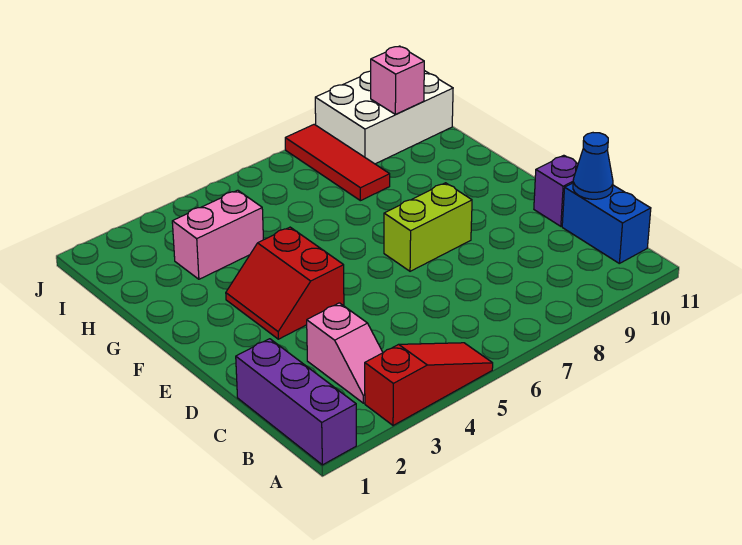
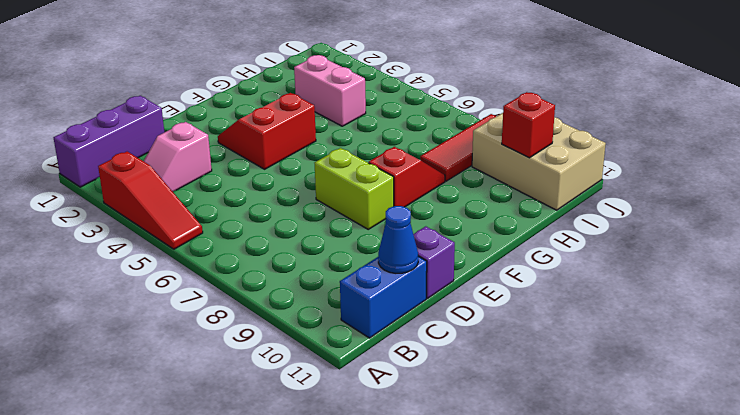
none -> red 1x2 slope [369,147,445,207]
white 2x3 brick [315,71,453,164] -> tan 2x3 brick [472,113,606,210]
pink 1x1 brick [371,46,424,114] -> red 1x1 brick [502,92,555,158]

